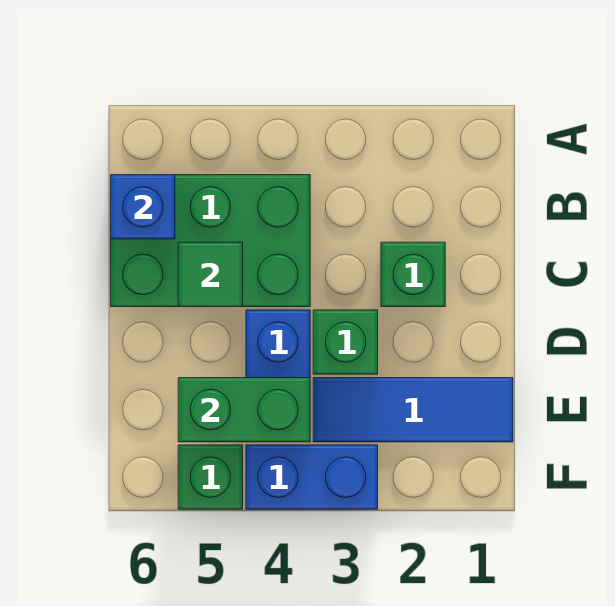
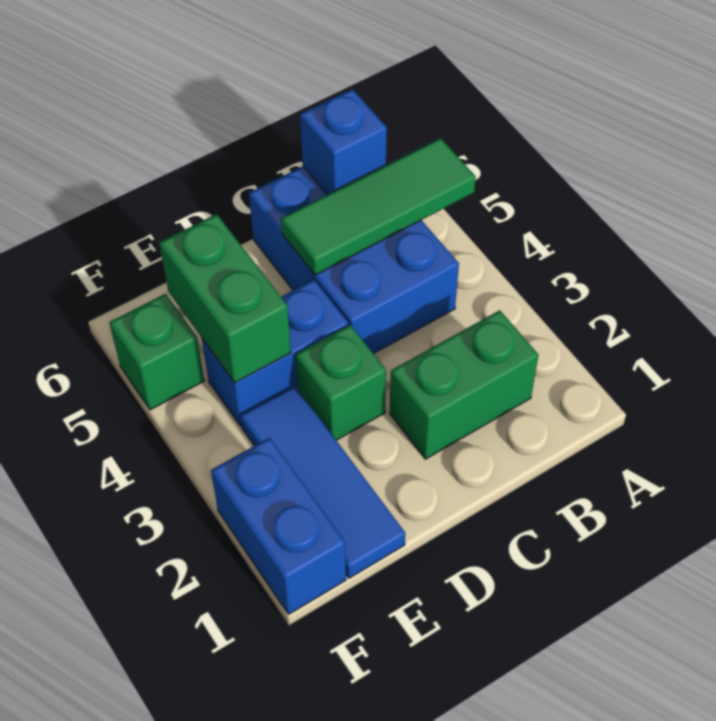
green 2x3 brick [111,175,310,307] -> blue 2x3 brick [249,166,459,354]
green 1x1 brick [381,242,445,307] -> green 1x2 brick [390,310,538,459]
green 1x1 tile [178,242,243,307] -> green 1x3 tile [281,138,476,275]
blue 1x2 brick [246,445,378,509] -> blue 1x2 brick moved to [211,438,346,614]

